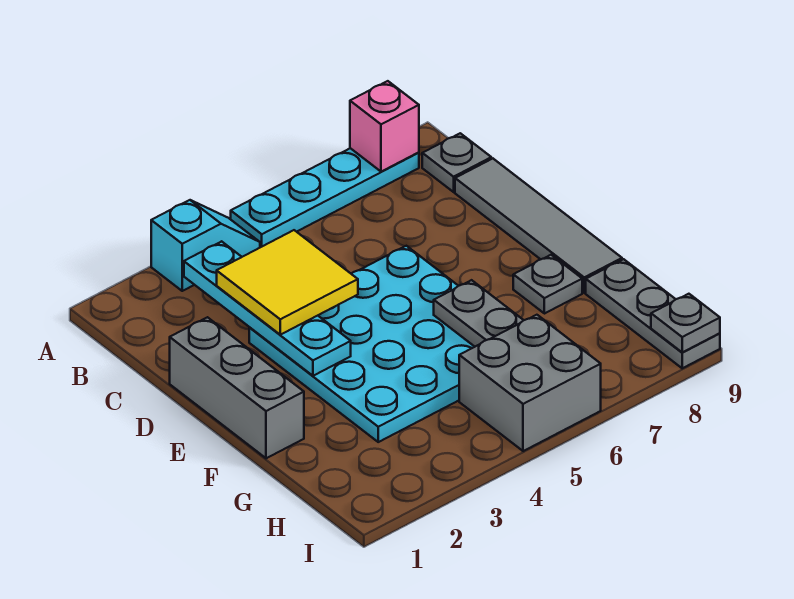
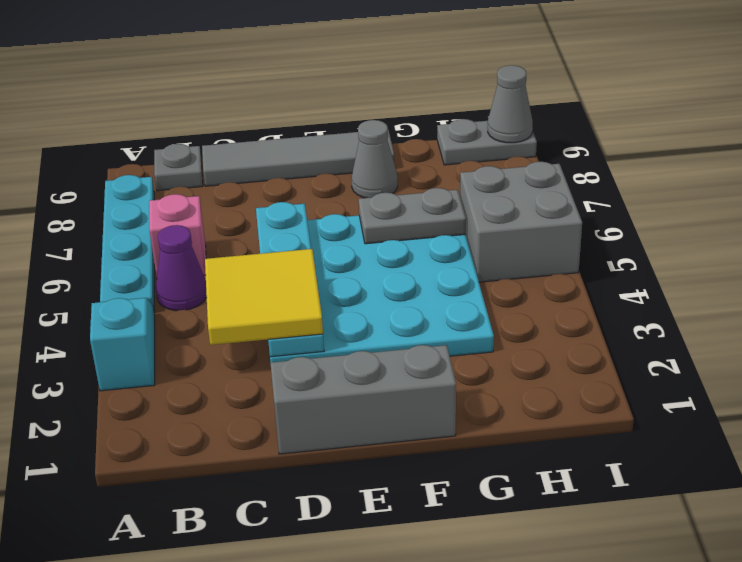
pink 1x1 brick [350,81,419,172] -> pink 1x1 brick moved to [149,194,206,277]
cyan 1x4 plate [184,241,351,376] -> cyan 1x4 plate turned to [256,202,324,357]
none -> purple 1x1 cone [156,225,207,311]
grey 1x1 plate [513,255,582,314] -> grey 1x1 cone [352,120,398,198]
grey 1x3 plate [586,259,720,368] -> grey 1x2 plate [437,119,537,165]
grey 1x1 plate [651,294,720,353] -> grey 1x1 cone [488,65,533,143]

